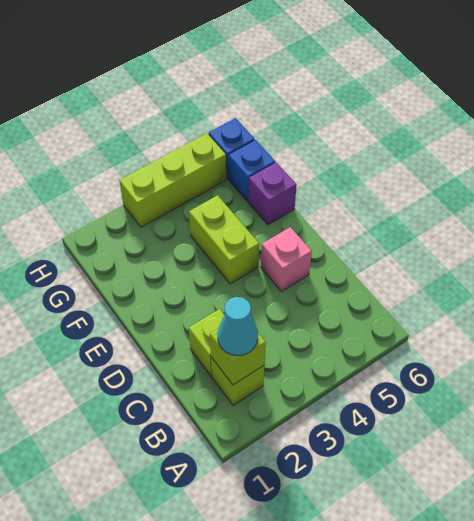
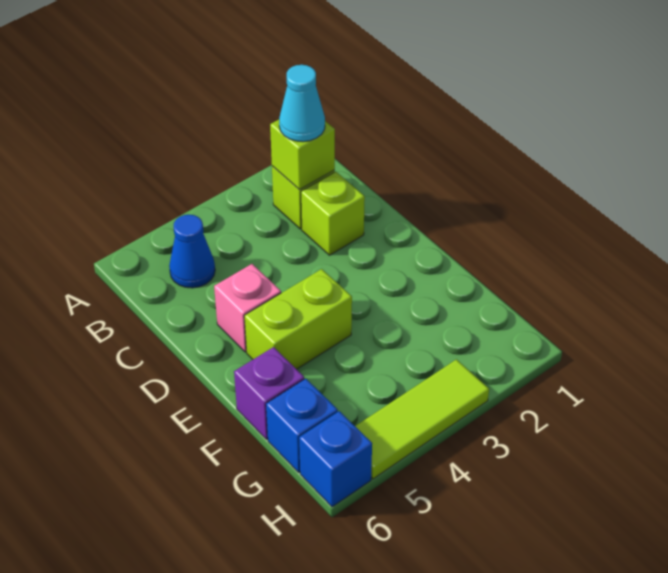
none -> blue 1x1 cone [169,215,215,288]
lime 1x2 brick [189,195,259,284] -> lime 1x2 brick turned to [244,269,352,369]
lime 1x3 brick [119,134,226,227] -> lime 1x3 tile [355,359,489,479]

